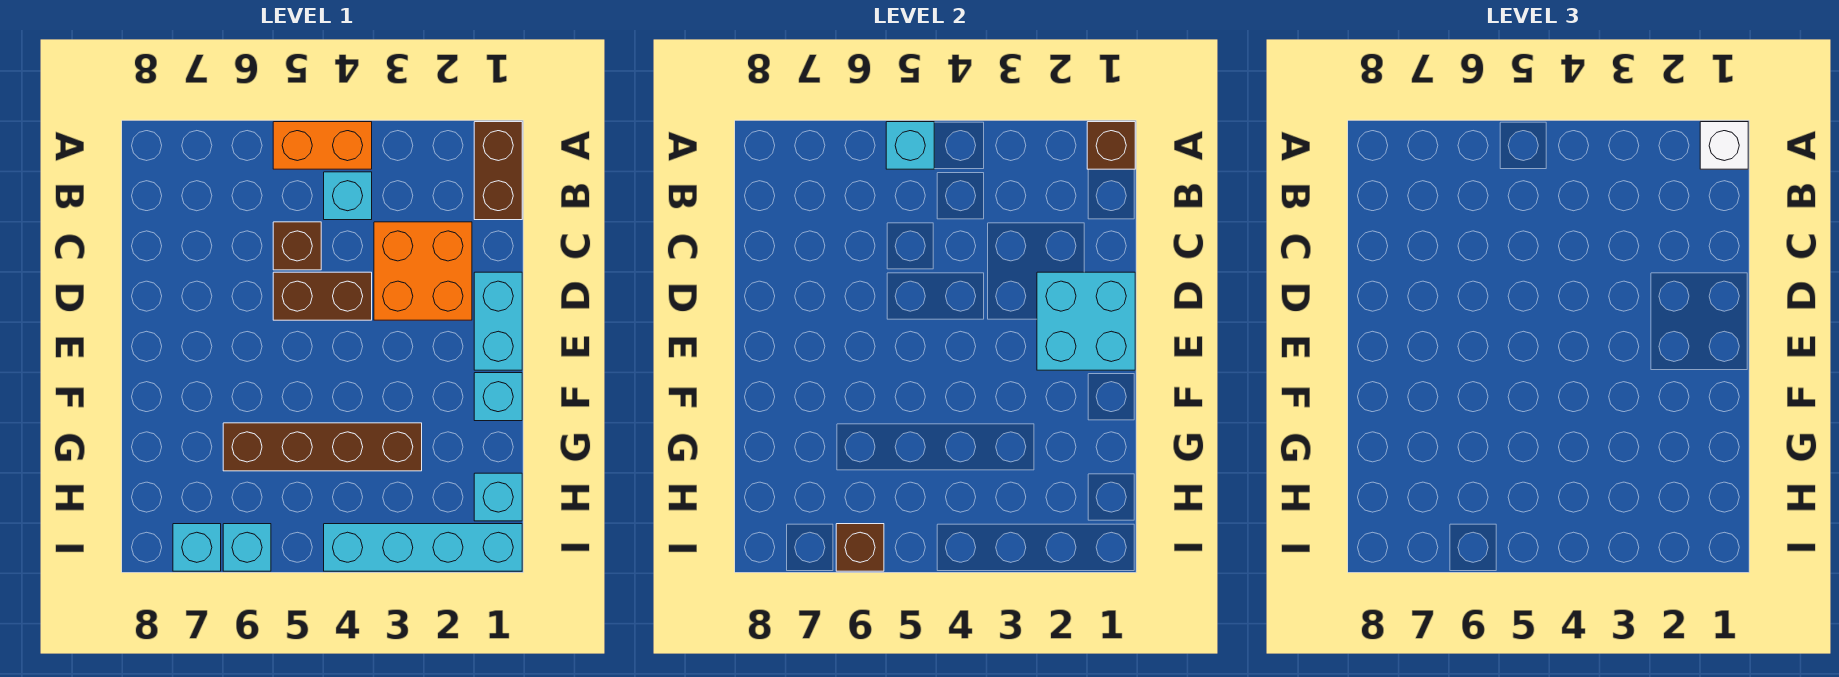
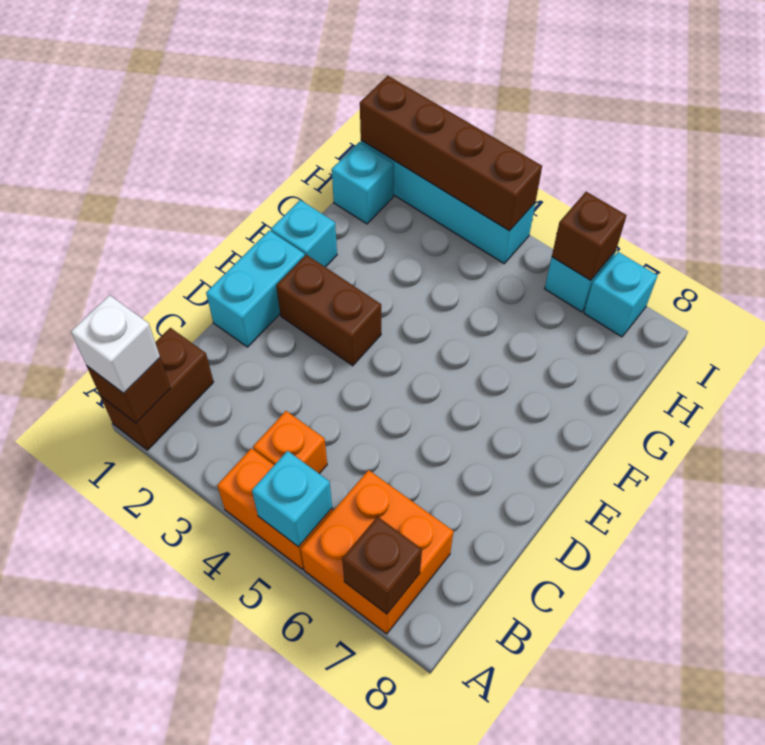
cyan 1x1 brick [324,172,372,220] -> orange 1x1 brick [253,411,327,474]
orange 2x2 brick [374,222,472,320] -> orange 2x2 brick moved to [301,470,454,634]
brown 1x1 brick [273,222,321,270] -> brown 1x1 brick moved to [342,517,422,614]
cyan 2x2 brick [1037,272,1135,370] -> none
brown 1x2 brick [273,272,372,320] -> brown 1x2 brick moved to [276,255,381,366]
brown 1x4 brick [223,423,422,471] -> brown 1x4 brick moved to [360,76,542,231]

